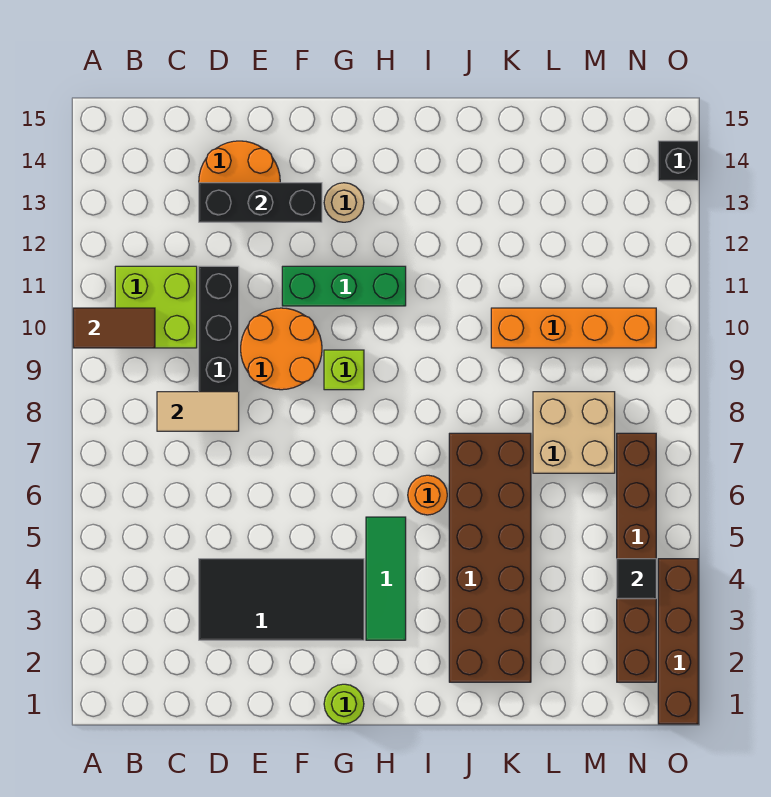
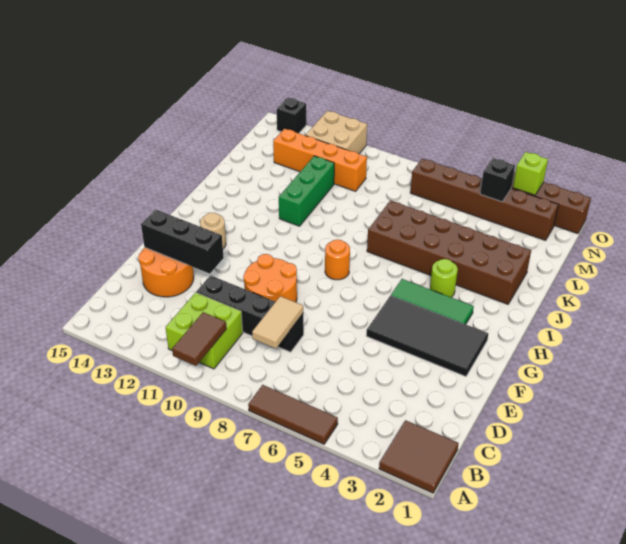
none -> brown 2x2 tile [379,420,459,493]
none -> brown 1x3 tile [248,385,338,444]
black 2x4 tile [199,559,364,640] -> black 2x4 tile turned to [366,296,488,376]
black 1x3 brick [199,183,322,222] -> black 1x3 brick turned to [141,209,224,274]
green 1x3 brick [282,266,406,306] -> green 1x3 brick moved to [279,156,334,226]
lime 1x1 round brick [324,684,364,724] -> lime 1x1 round brick moved to [430,259,458,297]
lime 1x1 brick [324,350,364,390] -> lime 1x1 brick moved to [513,152,548,195]
orange 1x1 round brick [408,475,447,515] -> orange 1x1 round brick moved to [325,240,350,280]
orange 1x4 brick [491,308,656,348] -> orange 1x4 brick turned to [273,129,367,191]
tan 2x2 brick [533,392,615,473] -> tan 2x2 brick moved to [305,111,367,154]
black 1x1 tile [617,559,656,599] -> black 1x1 brick [480,158,515,202]

